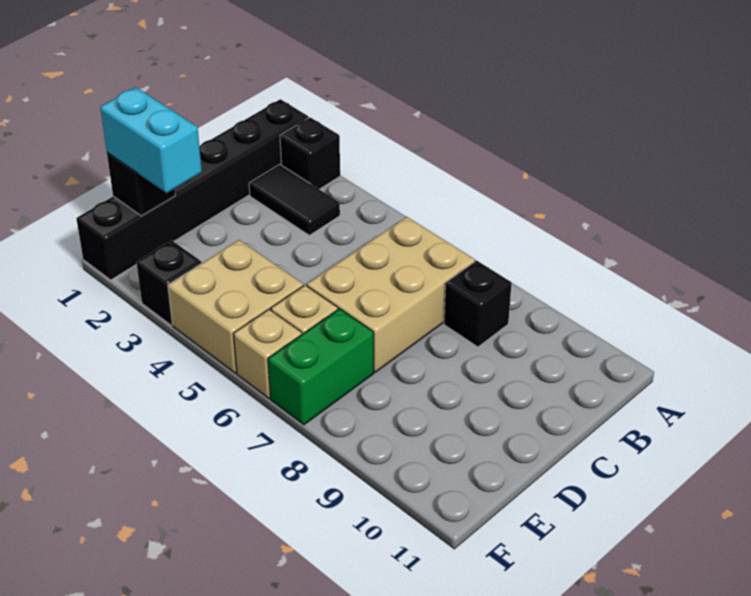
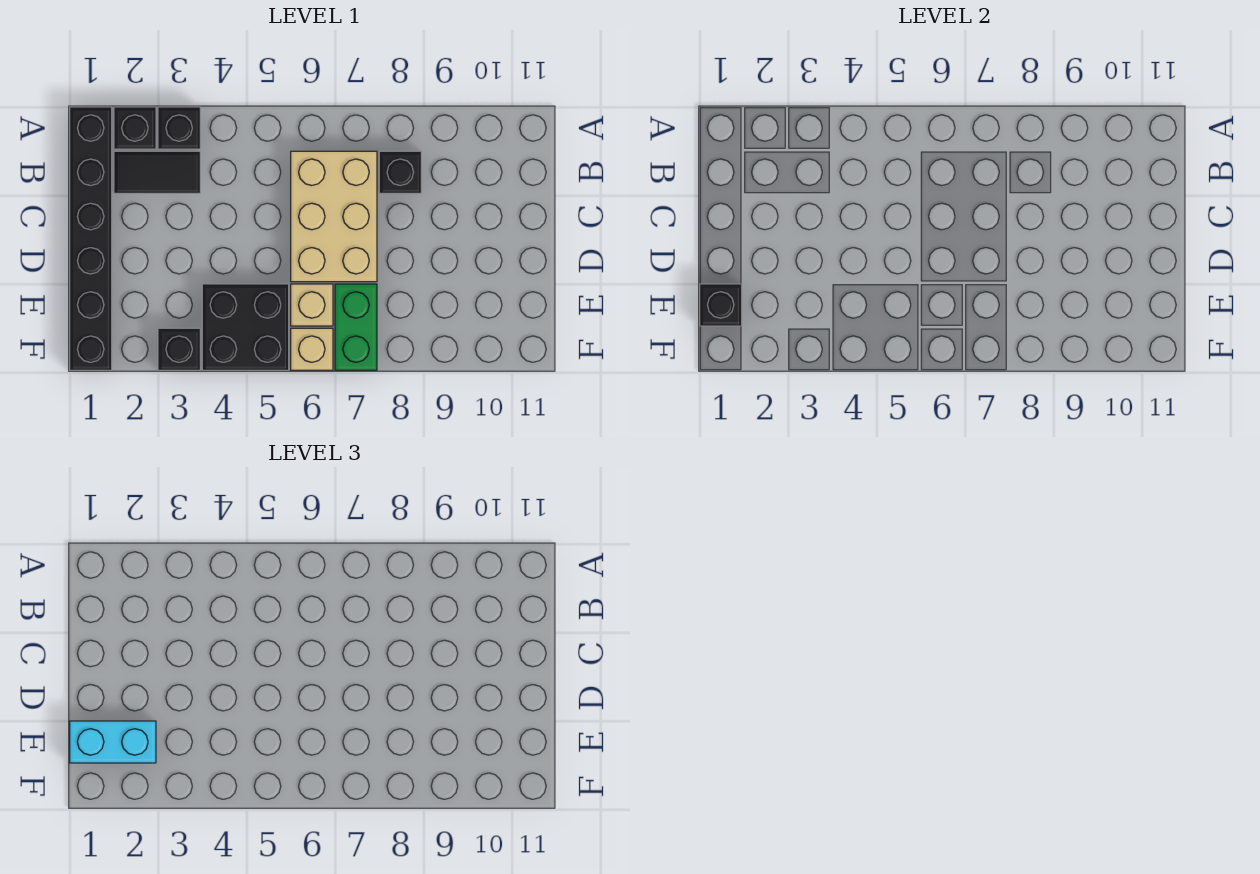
none -> black 1x1 brick [158,107,200,149]
tan 2x2 brick [168,240,304,373] -> black 2x2 brick [202,284,289,370]

